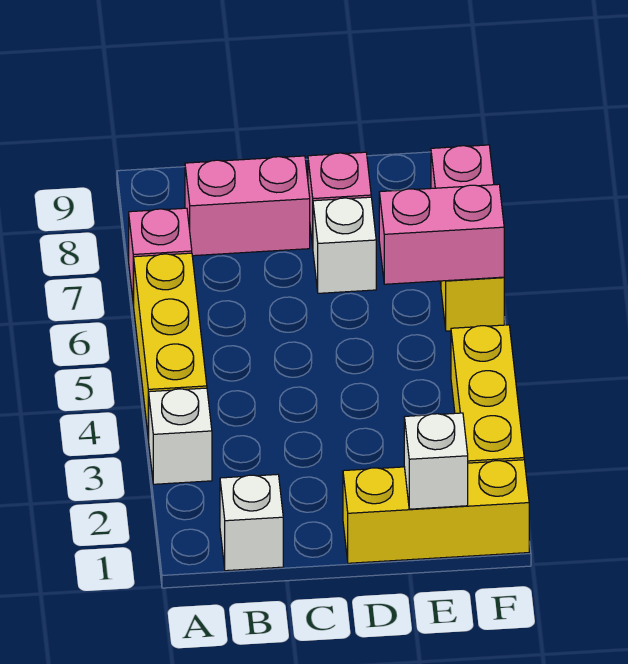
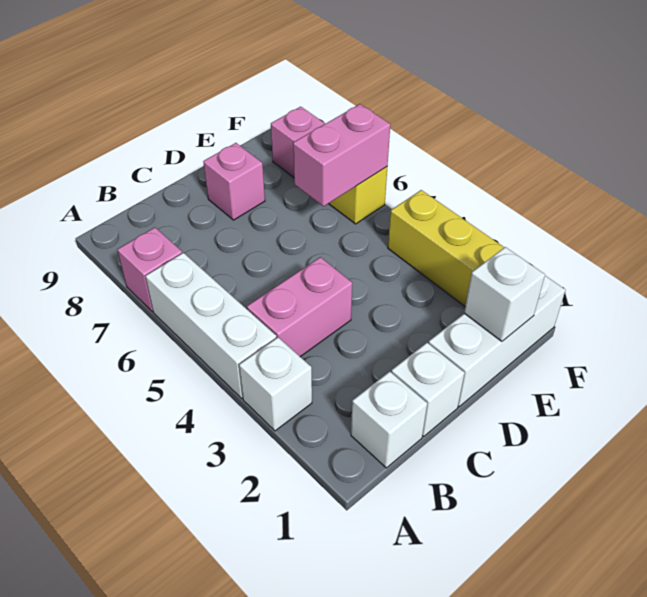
yellow 1x3 brick [134,253,207,439] -> white 1x3 brick [145,253,277,399]
pink 1x2 brick [185,156,310,256] -> pink 1x2 brick moved to [247,257,352,357]
yellow 1x3 brick [343,460,529,563] -> white 1x3 brick [428,276,565,407]
white 1x1 brick [313,197,376,293] -> white 1x1 brick moved to [391,343,465,436]

